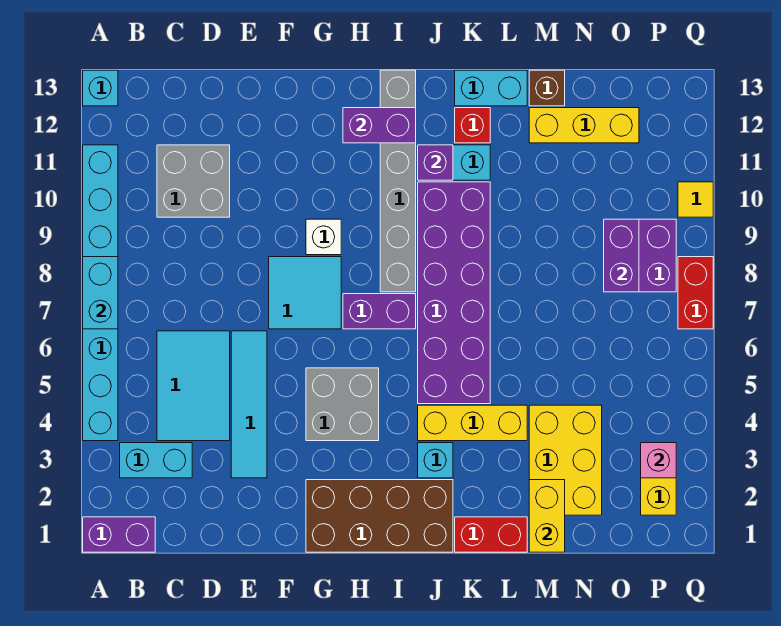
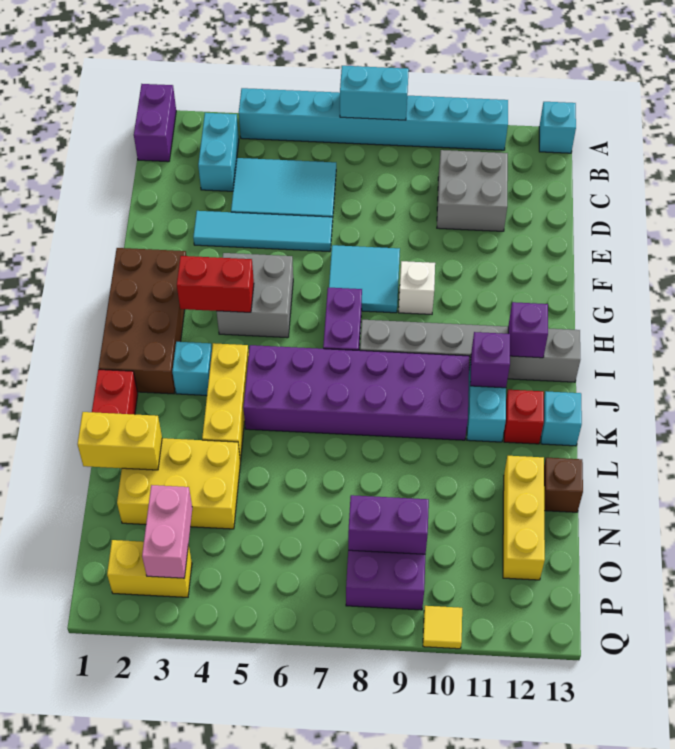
purple 1x2 brick [343,108,416,143] -> purple 1x1 brick [508,302,548,358]
cyan 1x2 brick [455,70,527,106] -> cyan 1x1 brick [541,391,582,446]
pink 1x1 brick [641,443,676,478] -> pink 1x2 brick [142,485,192,578]
red 1x2 brick [678,257,713,329] -> red 1x2 brick moved to [177,256,254,312]

